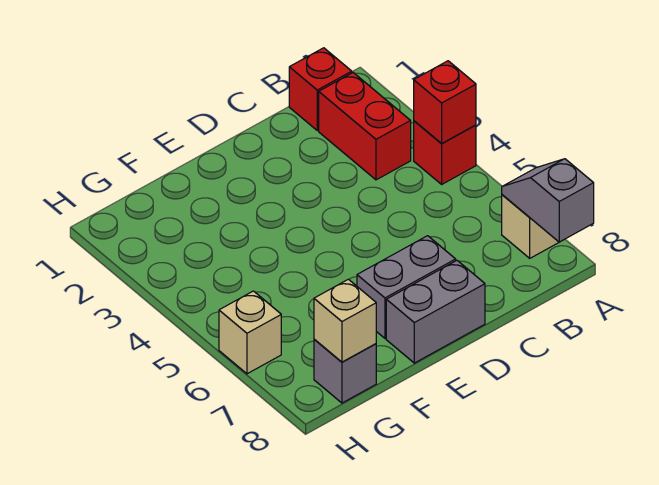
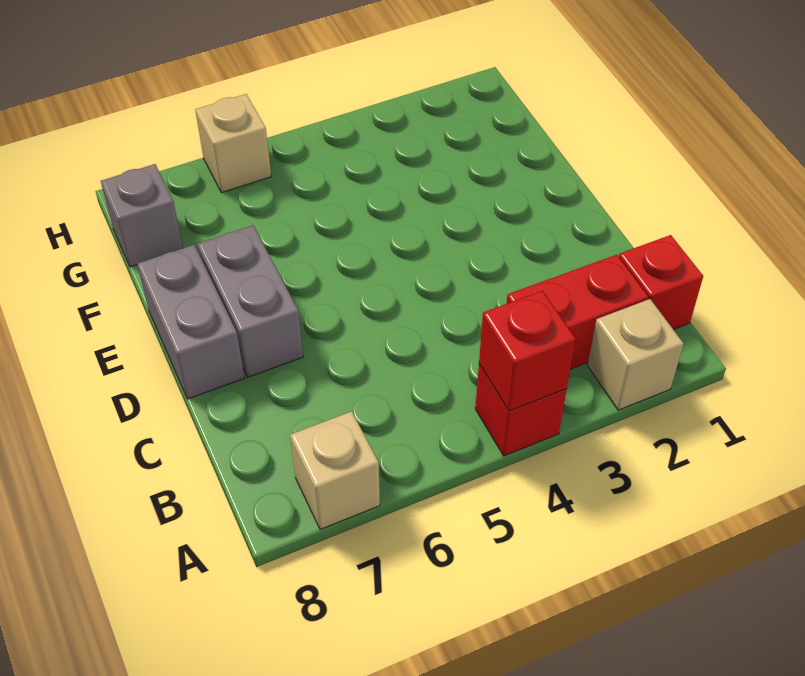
grey 1x2 slope [502,159,594,242] -> none
tan 1x1 brick [314,279,376,362] -> tan 1x1 brick moved to [587,299,684,410]

